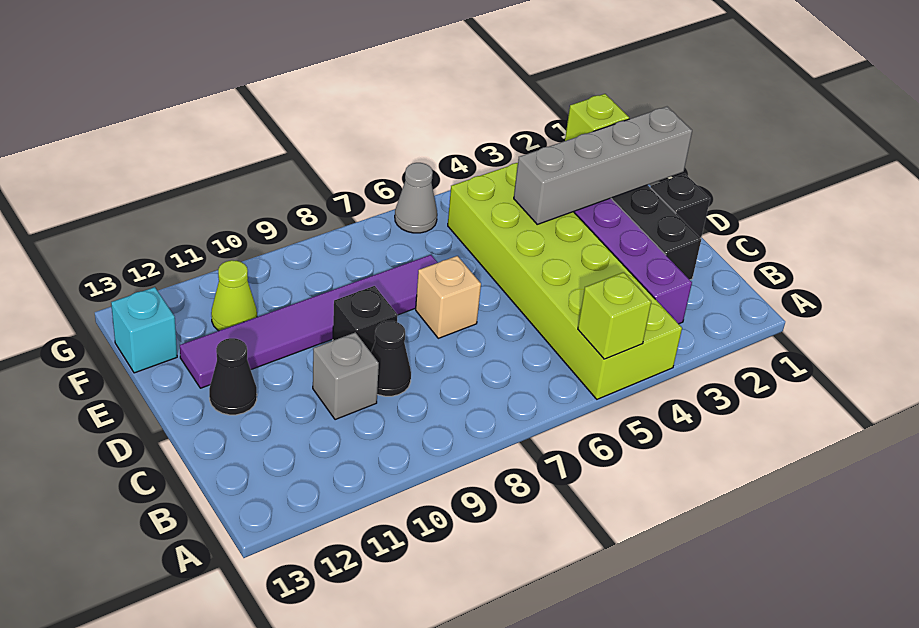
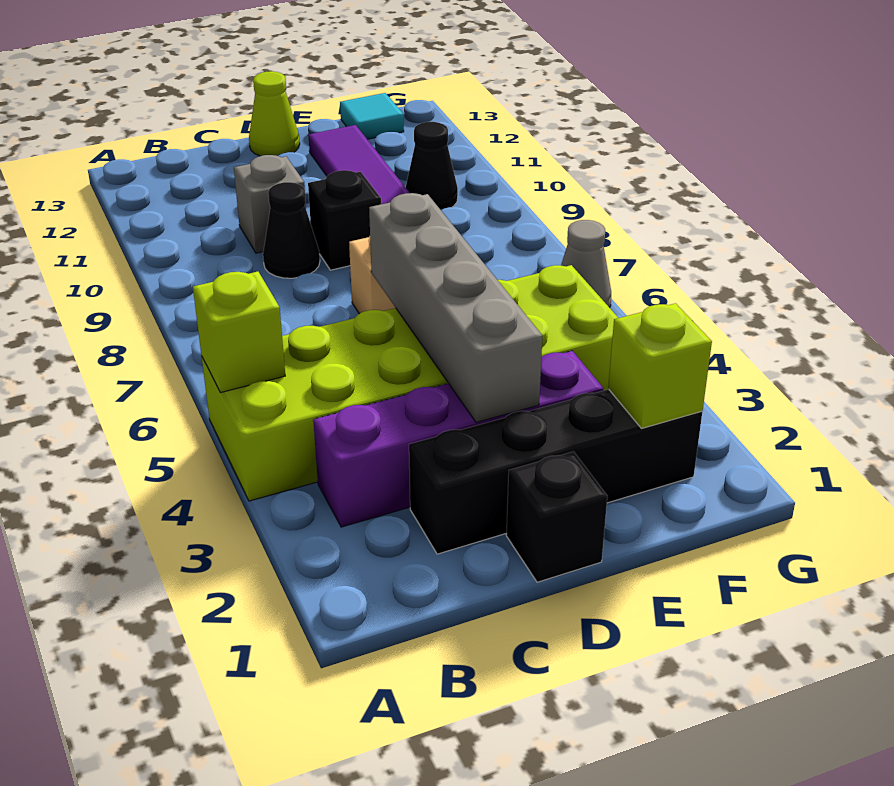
black 1x1 cone [209,338,257,415] -> black 1x1 cone moved to [406,122,458,210]
grey 1x4 brick [514,107,692,224] -> grey 1x4 brick moved to [369,193,542,422]
lime 1x1 cone [211,260,257,331] -> lime 1x1 cone moved to [249,71,300,156]
cyan 1x1 brick [111,287,177,373] -> cyan 1x1 tile [340,93,404,139]

